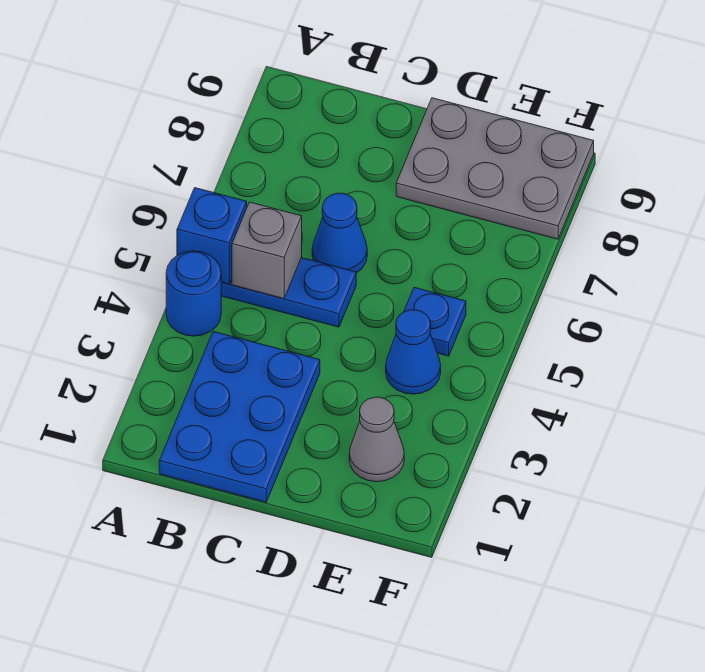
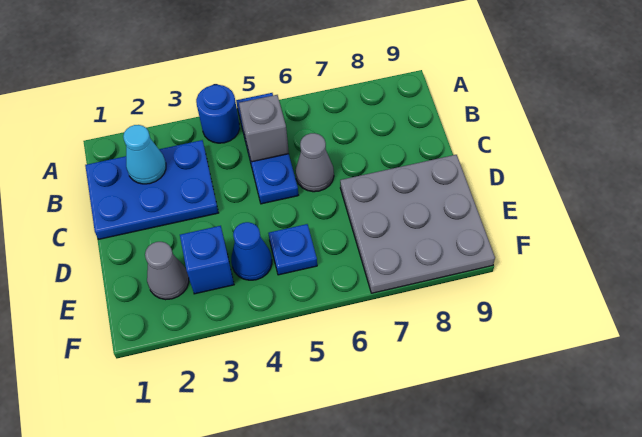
blue 1x1 brick [177,188,247,284] -> blue 1x1 brick moved to [180,226,234,294]
none -> cyan 1x1 cone [123,125,166,184]
blue 1x1 cone [312,193,367,273] -> grey 1x1 cone [295,133,334,192]
grey 2x3 plate [396,98,594,239] -> grey 3x3 plate [340,155,495,293]

